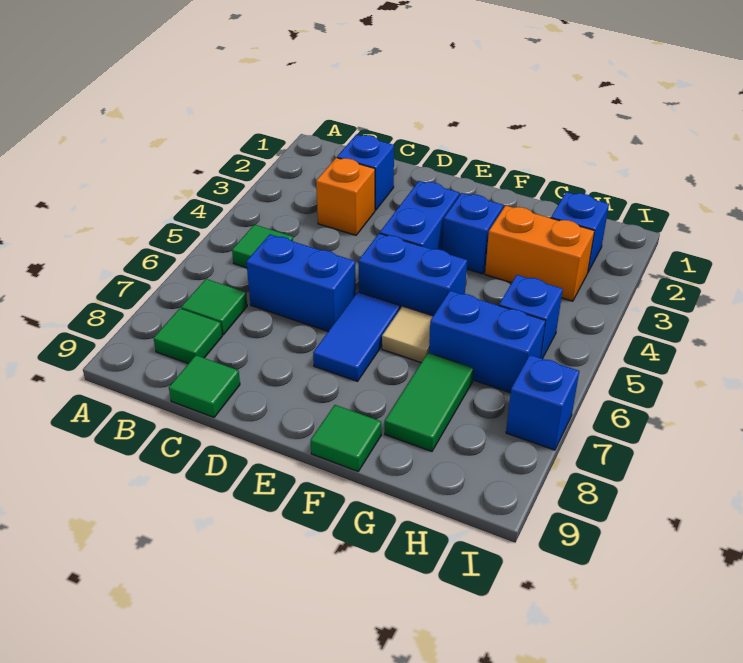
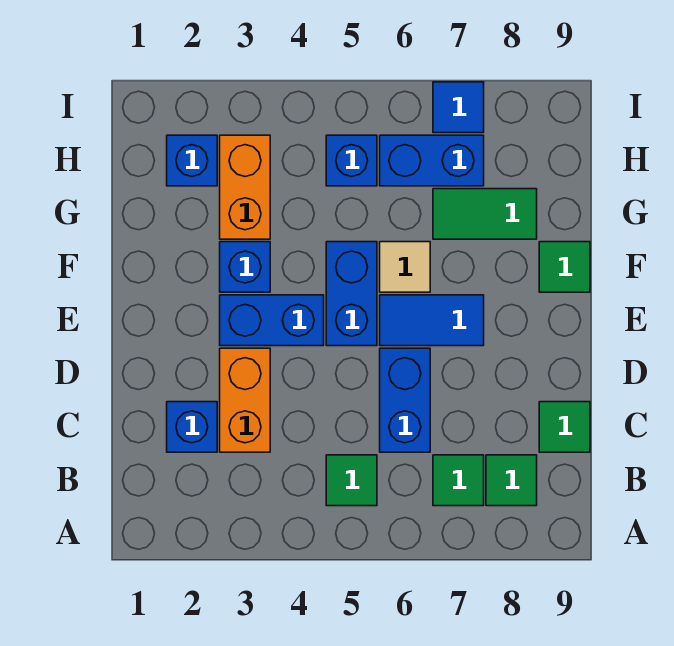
orange 1x1 brick [316,158,375,235] -> orange 1x2 brick [220,348,270,452]
blue 1x2 brick [429,291,545,393] -> blue 1x2 brick turned to [380,135,484,186]
blue 1x1 brick [506,355,579,450] -> blue 1x1 tile [433,82,484,133]

